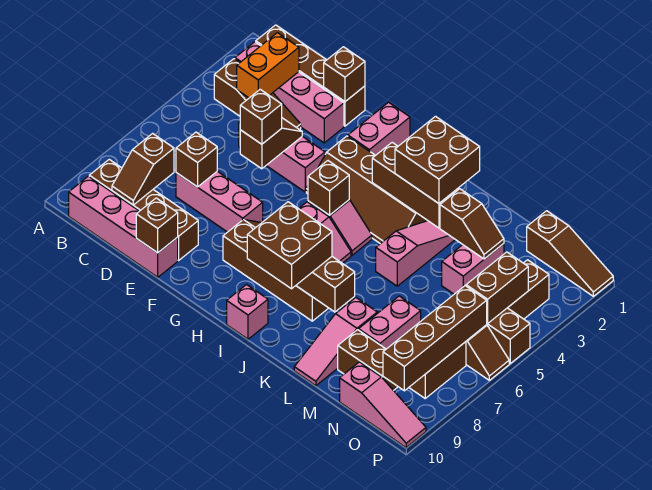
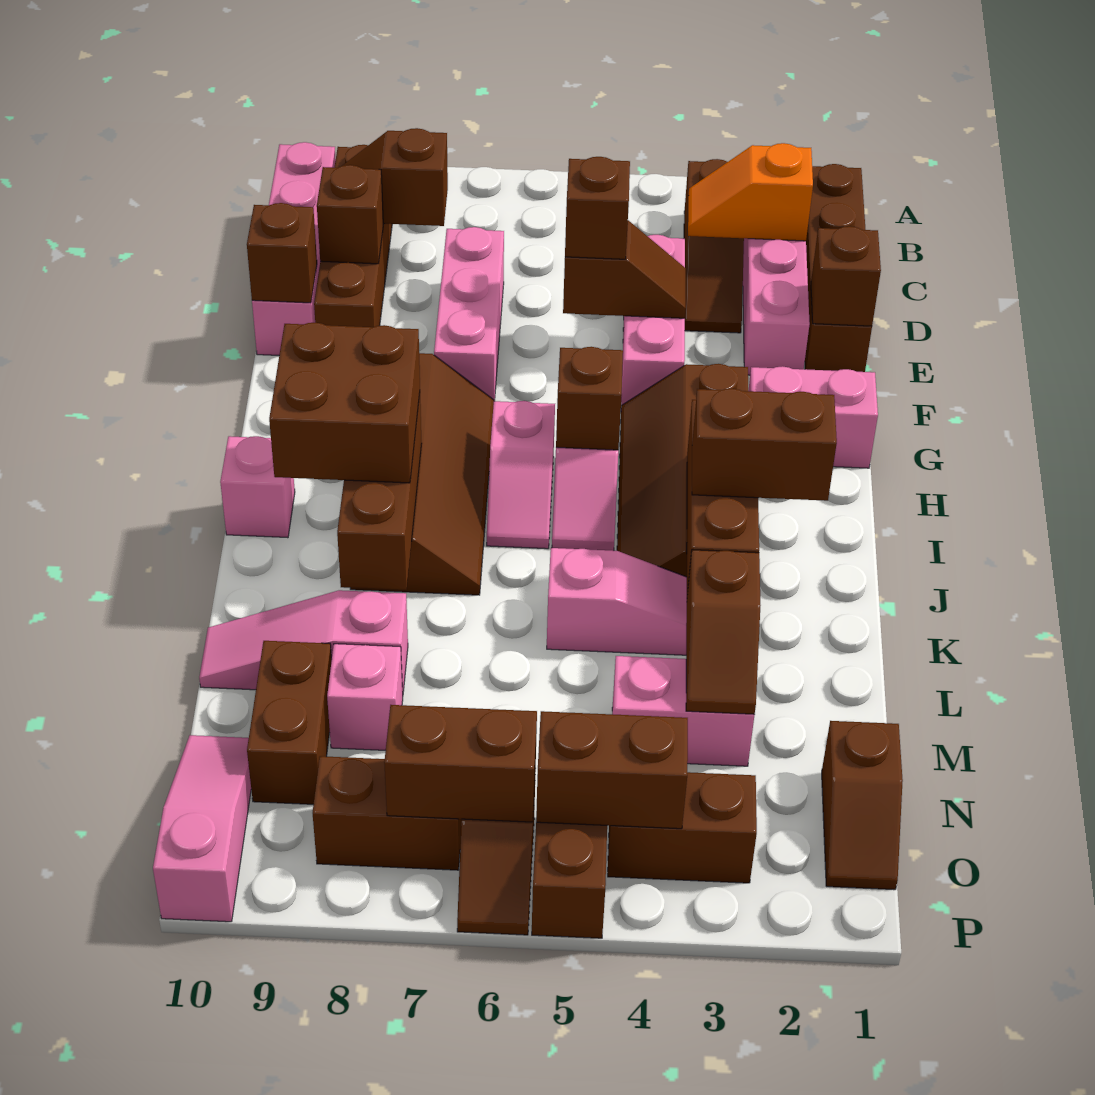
orange 1x2 brick [237,33,299,98] -> orange 1x2 slope [688,143,813,241]
brown 1x1 brick [176,132,217,187] -> brown 1x1 brick moved to [317,165,383,264]
brown 2x2 brick [395,116,480,203] -> brown 1x2 brick [692,389,837,501]
pink 1x2 brick [359,296,421,349] -> pink 1x1 brick [327,644,403,750]
brown 1x3 slope [527,211,613,296] -> brown 1x2 slope [822,721,903,890]
pink 1x3 slope [340,362,426,448] -> pink 1x3 slope turned to [153,735,251,922]
brown 1x4 brick [383,286,487,391] -> brown 1x2 brick [384,705,537,822]

